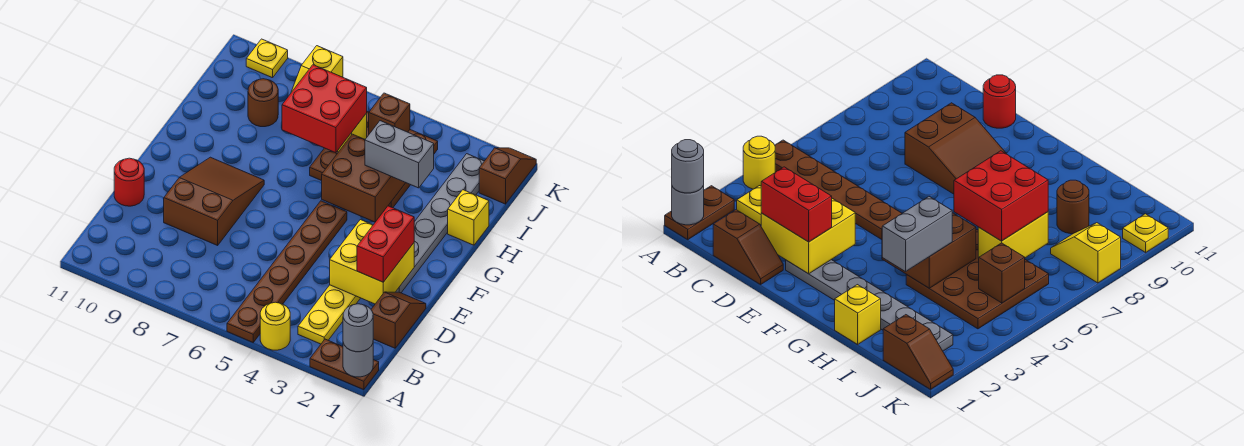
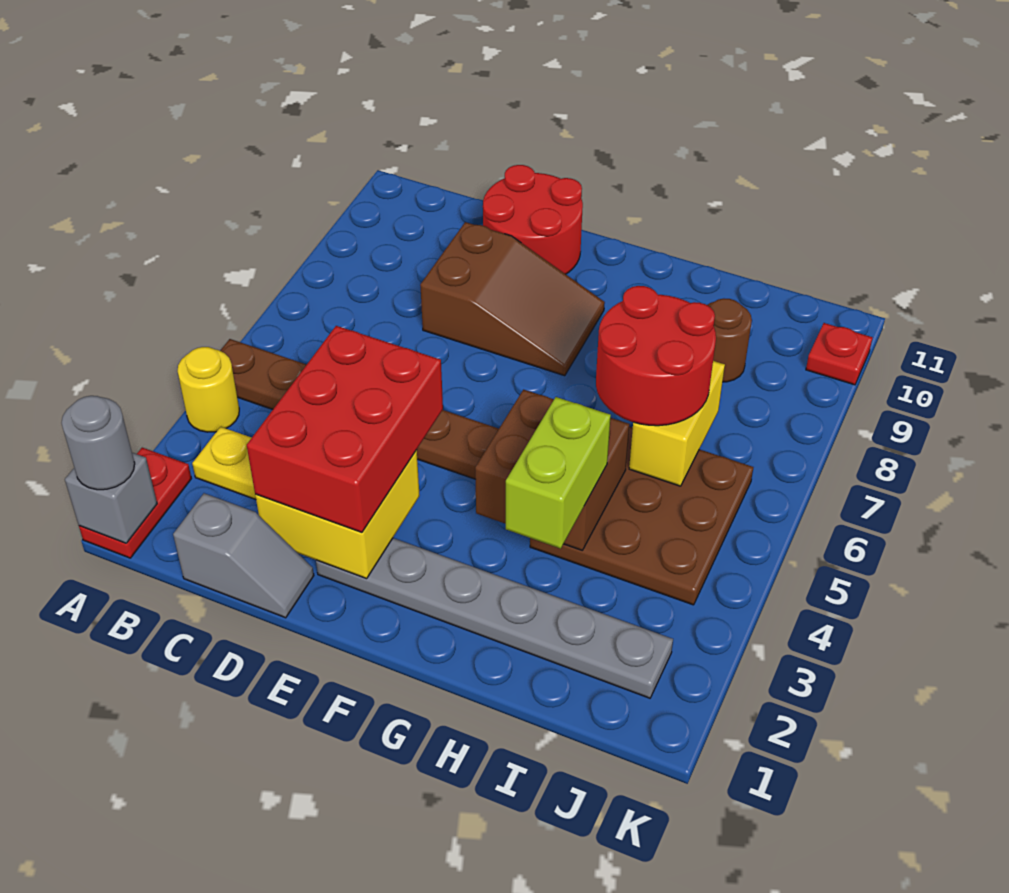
brown 1x2 plate [310,339,379,390] -> red 1x2 plate [79,448,191,558]
grey 1x1 round brick [343,343,373,377] -> grey 1x1 brick [65,453,157,543]
brown 1x2 slope [371,292,426,348] -> grey 1x2 slope [173,493,314,618]
red 1x2 brick [357,206,414,282] -> red 2x3 brick [247,326,443,532]
red 1x1 round brick [114,158,144,206] -> red 2x2 round brick [483,165,583,274]
yellow 1x1 brick [448,190,489,245] -> none
grey 1x2 brick [365,121,434,188] -> lime 1x2 brick [506,397,611,549]
red 2x2 brick [282,65,367,153] -> red 2x2 round brick [596,286,716,426]
brown 1x2 slope [479,148,536,204] -> none
brown 1x1 brick [369,93,410,134] -> none
yellow 1x2 slope [291,46,343,92] -> none
yellow 1x1 plate [246,39,288,78] -> red 1x1 plate [806,323,873,385]

